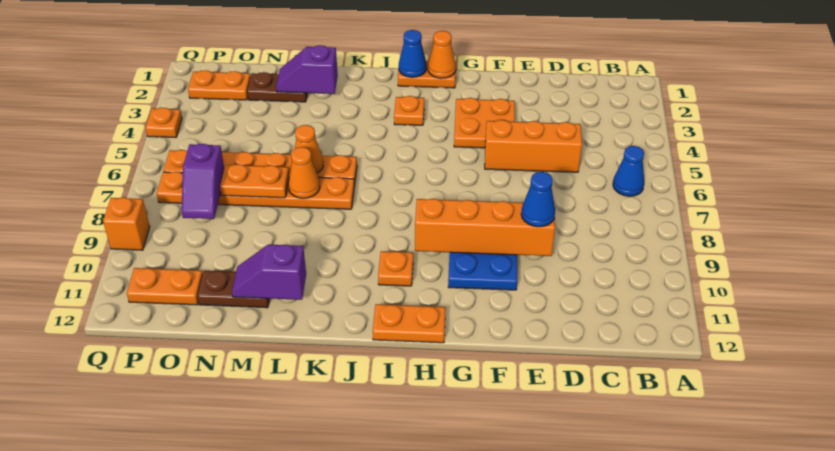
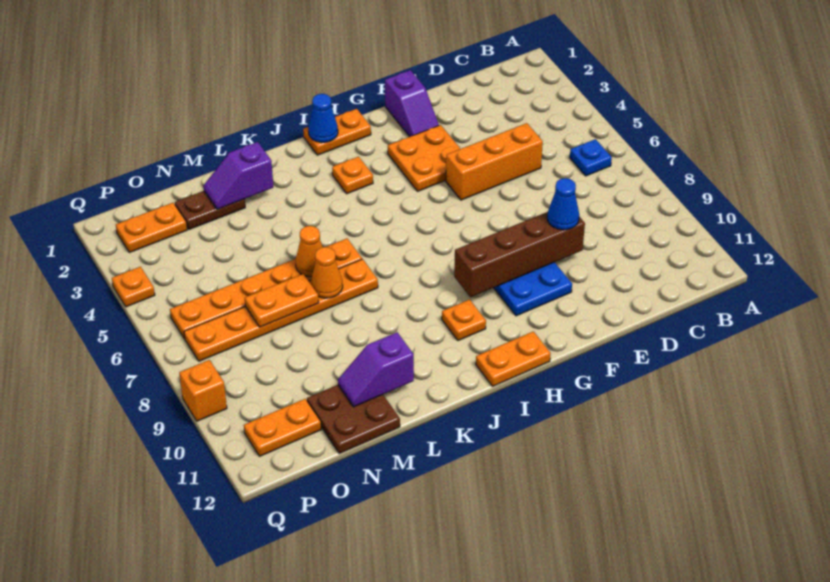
blue 1x1 cone [613,146,644,196] -> blue 1x1 plate [570,139,612,176]
orange 1x4 brick [415,199,555,256] -> brown 1x4 brick [454,212,585,297]
orange 1x1 cone [428,31,456,78] -> none
brown 1x2 plate [197,271,269,308] -> brown 2x2 plate [307,385,400,453]
purple 1x2 slope [182,144,224,219] -> purple 1x2 slope moved to [385,70,439,137]

